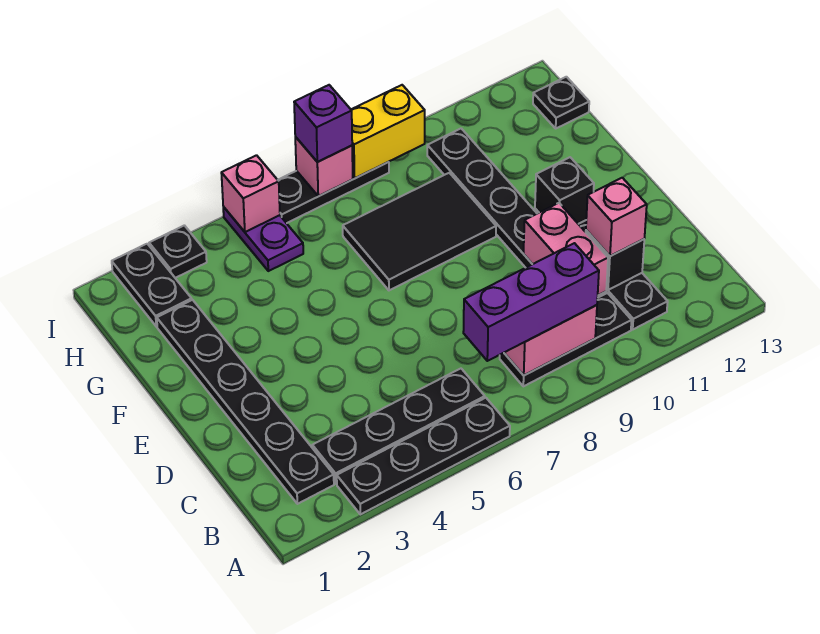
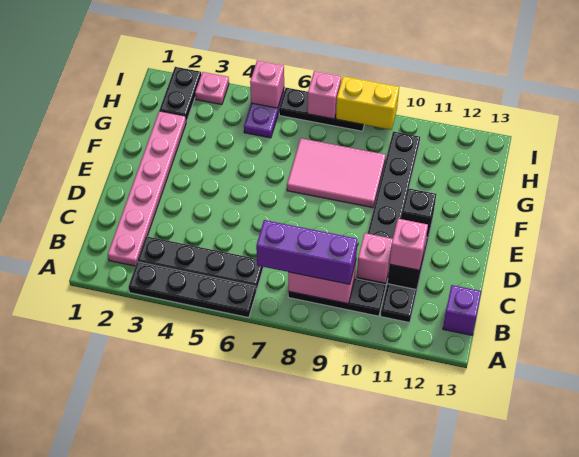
black 1x6 plate [157,300,334,504] -> pink 1x6 plate [108,111,186,266]
pink 1x2 brick [523,203,608,295] -> pink 1x1 brick [357,233,393,283]
black 2x3 tile [343,173,496,290] -> pink 2x3 tile [287,138,386,208]
black 1x1 plate [533,77,589,128] -> none
black 1x1 plate [149,225,207,278] -> pink 1x1 plate [195,72,229,105]
purple 1x1 brick [294,85,352,162] -> purple 1x1 brick moved to [443,285,481,335]

